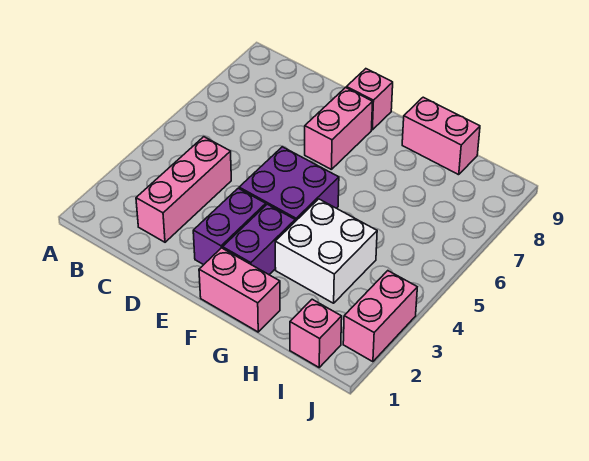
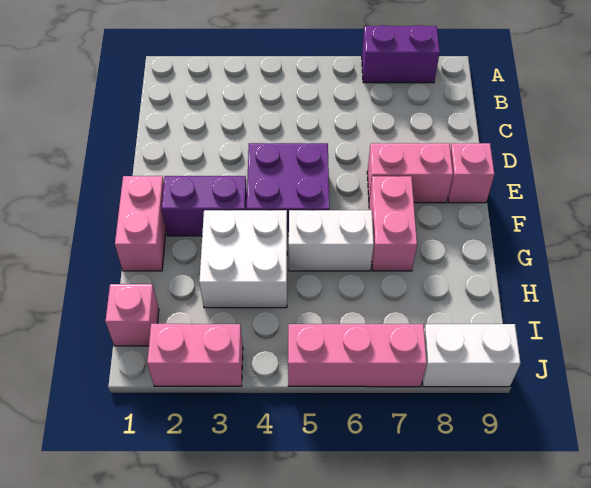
pink 1x3 brick [136,137,231,242] -> pink 1x3 brick moved to [288,324,427,387]
purple 1x2 brick [193,188,266,265] -> purple 1x2 brick moved to [362,25,440,83]
none -> white 1x2 brick [289,210,374,271]
pink 1x2 brick [402,97,480,175] -> pink 1x2 brick moved to [369,176,417,271]
none -> white 1x2 brick [422,324,521,387]

